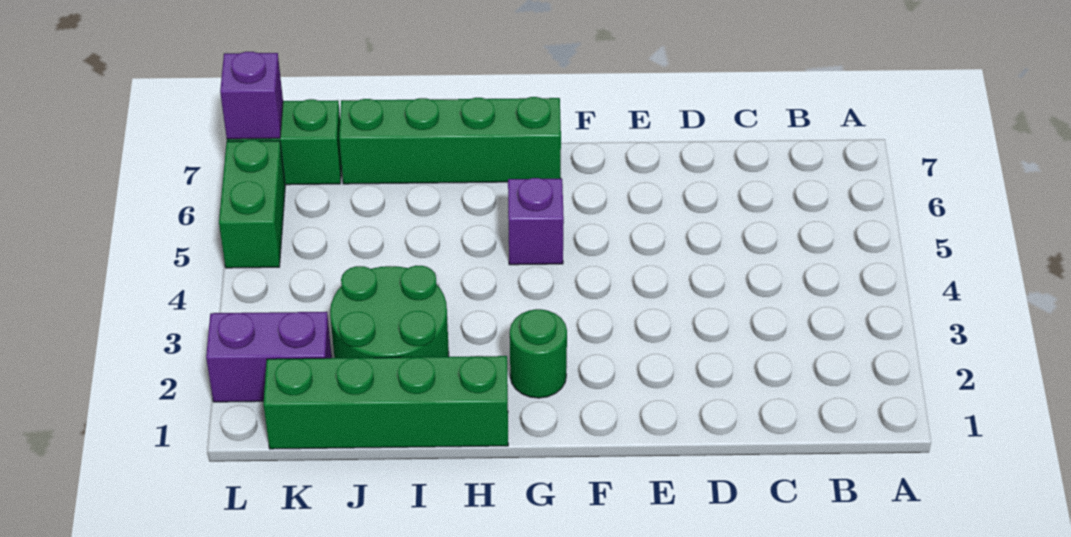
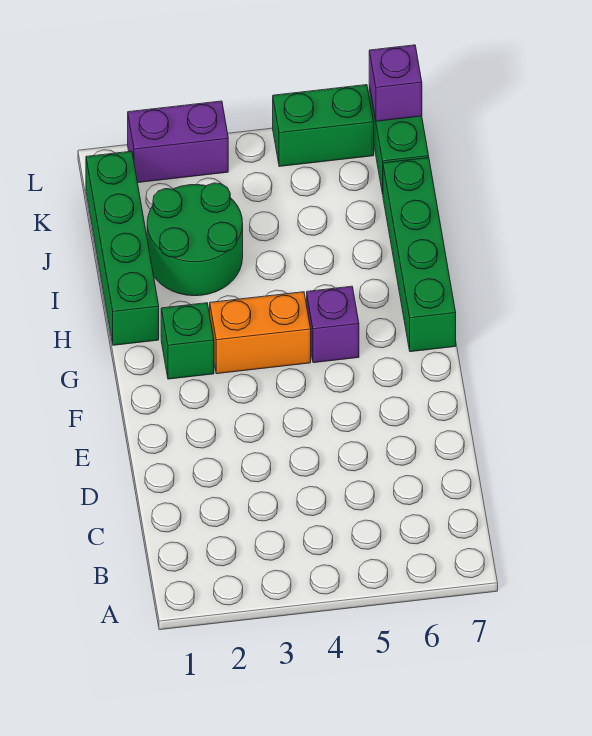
green 1x1 round brick [510,309,567,398] -> green 1x1 brick [161,303,214,379]
none -> orange 1x2 brick [210,292,311,374]
purple 1x2 brick [206,312,332,402] -> purple 1x2 brick turned to [128,101,228,183]

